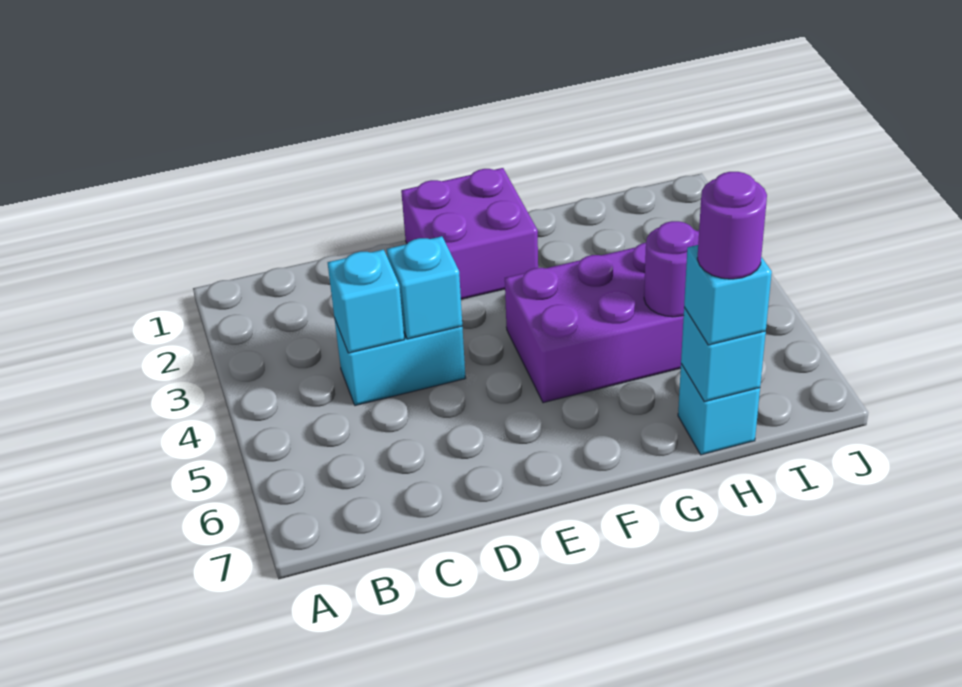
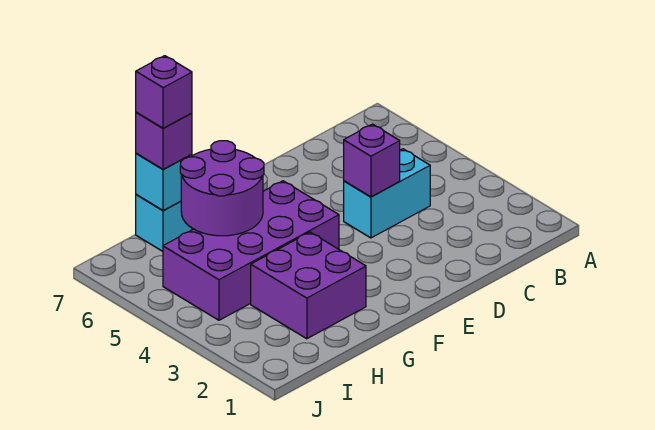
cyan 1x1 brick [328,250,404,353] -> none
cyan 1x1 brick [387,236,462,339] -> purple 1x1 brick [344,124,400,197]
purple 2x2 brick [401,168,538,299] -> purple 2x2 brick moved to [251,232,366,339]
purple 1x1 round brick [644,221,699,317] -> purple 2x2 round brick [180,141,264,236]
cyan 1x1 brick [684,245,772,345] -> purple 1x1 brick [136,112,192,170]
purple 1x1 round brick [697,172,767,279] -> purple 1x1 brick [136,56,192,128]

